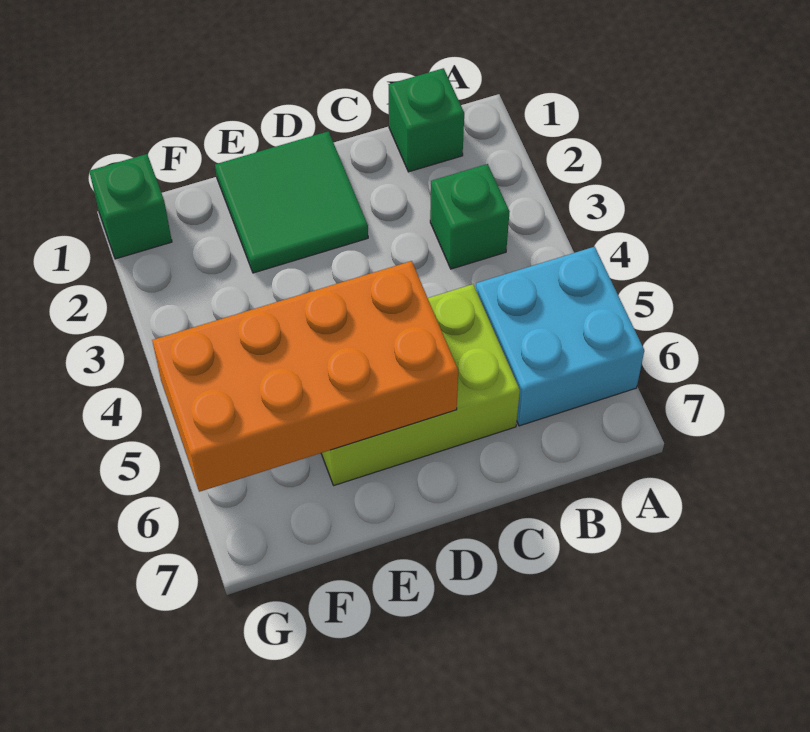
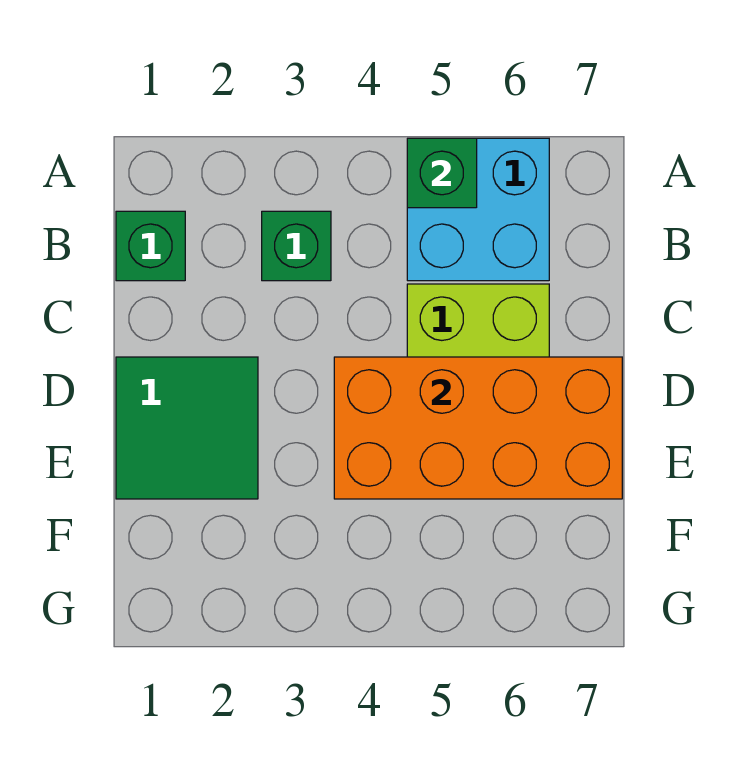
orange 2x4 brick [152,261,458,492] -> orange 2x4 brick turned to [334,357,622,499]
green 1x1 brick [89,154,172,259] -> green 1x1 brick moved to [407,138,477,208]

